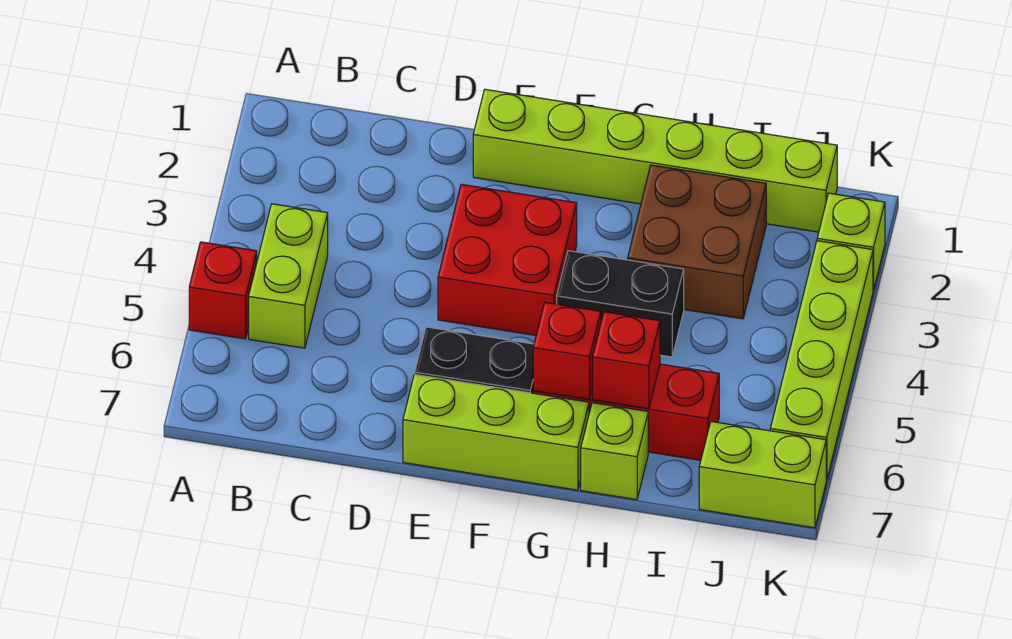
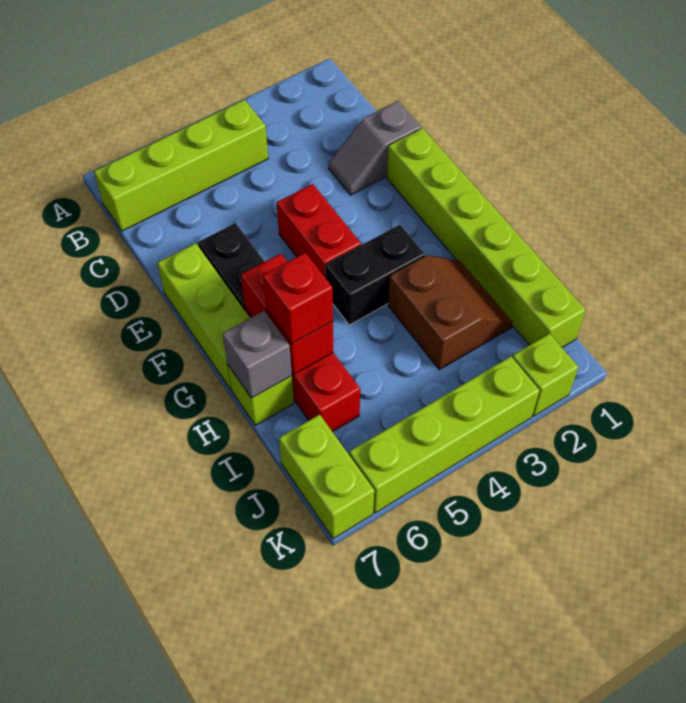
red 1x1 brick [189,242,257,339] -> red 1x1 brick moved to [263,253,333,344]
lime 1x2 brick [249,204,328,348] -> lime 1x4 brick [94,100,268,231]
none -> grey 1x2 slope [329,101,421,195]
red 2x2 brick [438,184,577,335] -> red 1x2 brick [277,184,361,277]
black 1x2 brick [557,251,684,357] -> black 1x2 brick turned to [325,225,425,325]
brown 2x2 brick [628,165,766,319] -> brown 2x2 slope [388,255,513,370]
none -> grey 1x1 brick [222,311,292,398]

